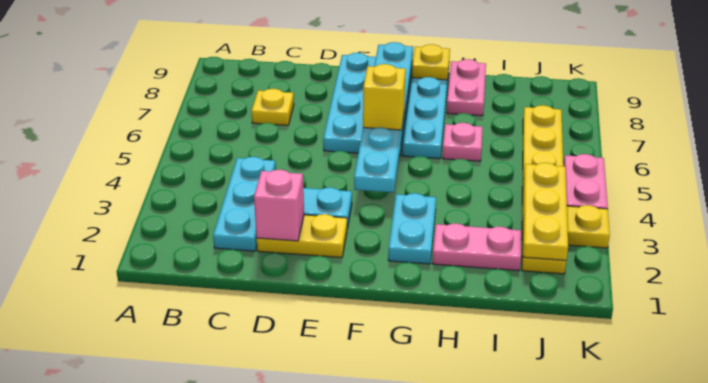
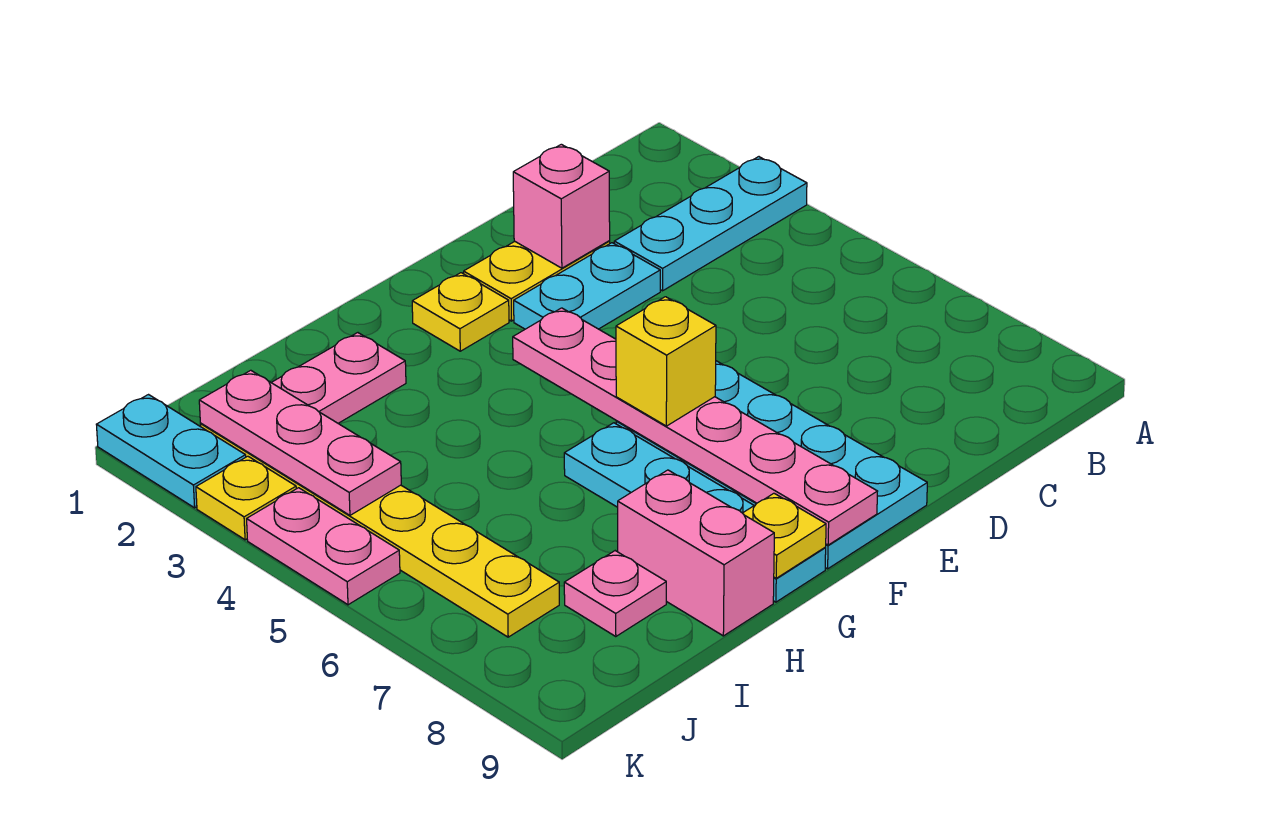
cyan 1x3 plate [213,157,276,251] -> cyan 1x3 plate turned to [614,157,807,291]
yellow 1x1 plate [252,89,294,125] -> yellow 1x1 plate moved to [412,273,509,351]
cyan 1x6 plate [354,42,413,192] -> pink 1x6 plate [513,308,878,545]
cyan 1x2 plate [388,193,436,264] -> cyan 1x2 plate moved to [96,395,246,508]
pink 1x1 plate [442,123,483,161] -> pink 1x1 plate moved to [564,551,666,637]
pink 1x2 plate [447,59,486,116] -> pink 1x2 brick [618,470,774,636]
yellow 1x3 plate [523,163,568,260] -> pink 1x3 plate [199,370,401,515]

